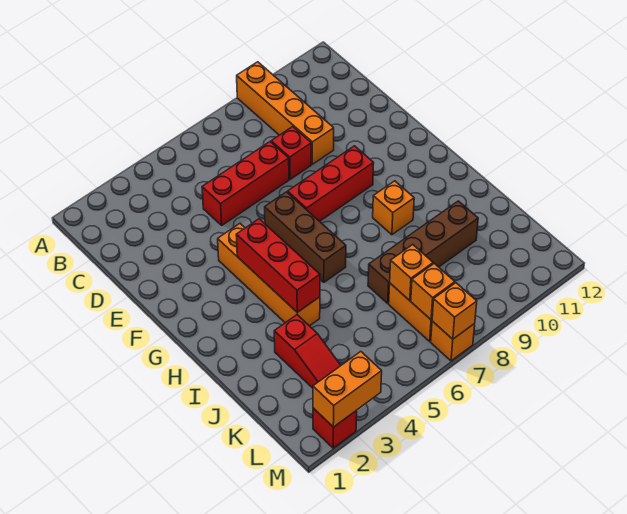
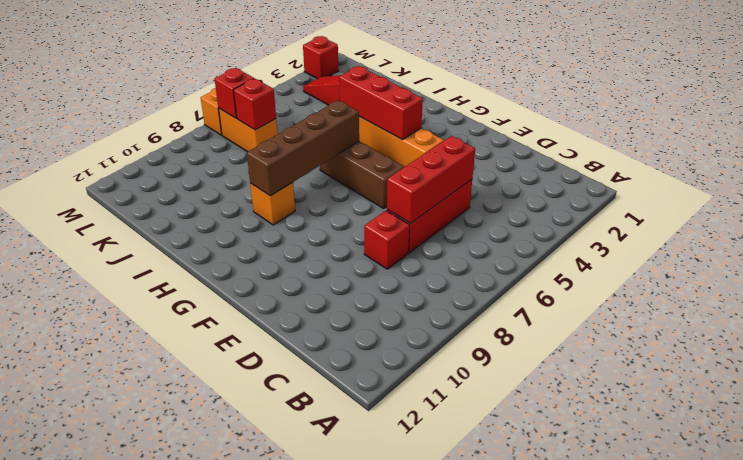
orange 1x4 brick [237,62,334,164] -> none
red 1x3 brick [288,146,374,221] -> red 1x3 brick moved to [387,136,475,223]
brown 1x4 brick [368,201,478,303] -> brown 1x4 brick moved to [247,100,359,196]
orange 1x1 brick [390,245,433,300] -> red 1x1 brick [234,79,276,130]
orange 1x1 brick [411,264,455,320] -> red 1x1 brick [215,68,254,118]
orange 1x2 brick [313,352,382,427] -> none
orange 1x1 brick [432,283,477,339] -> none

